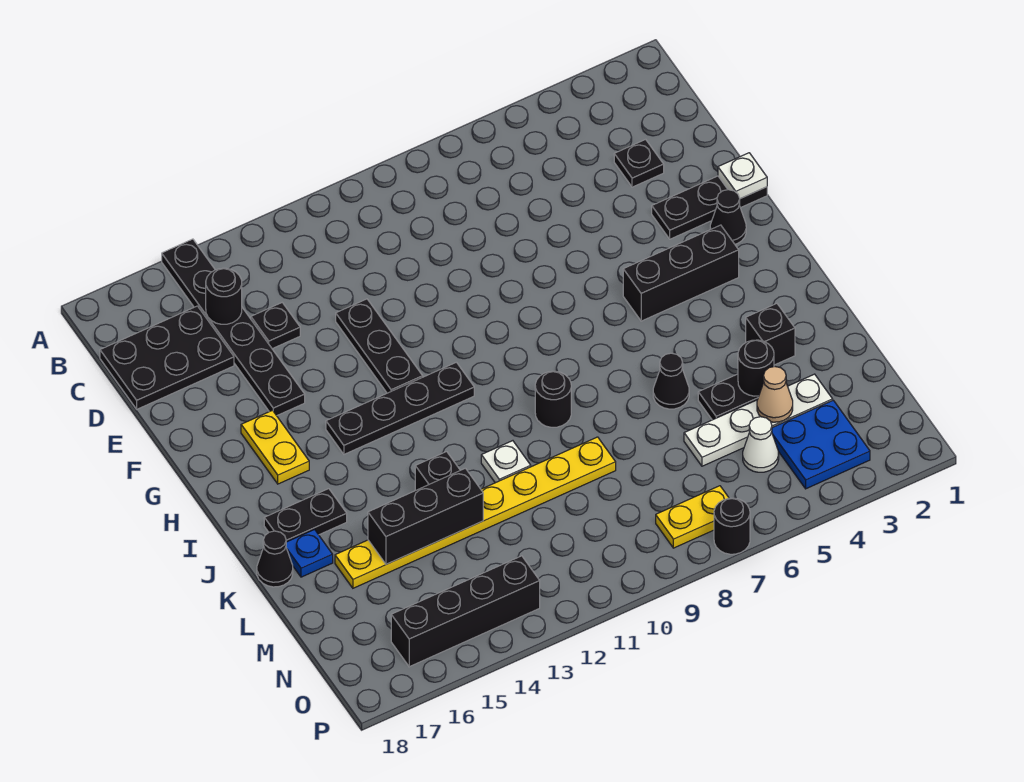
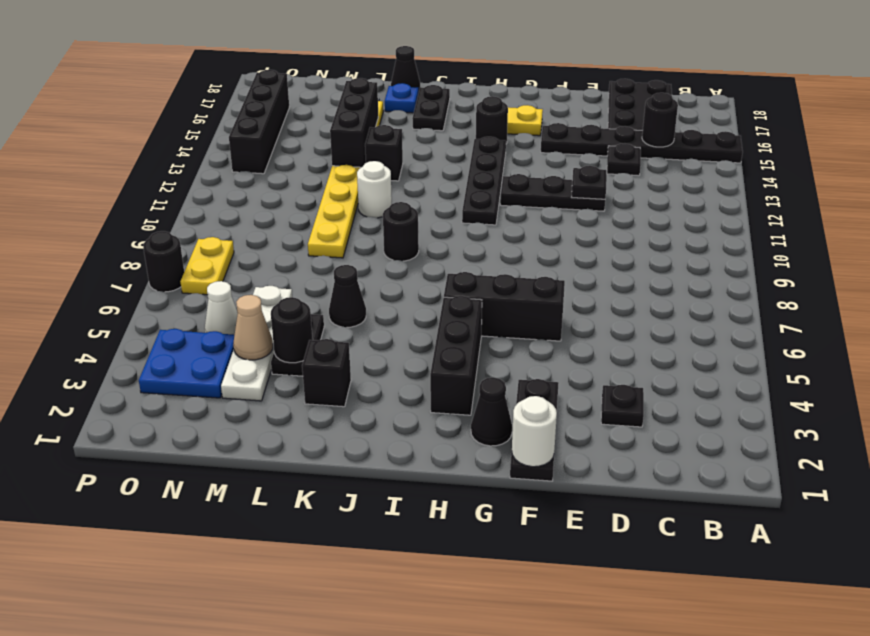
none -> black 1x1 plate [572,166,607,199]
white 1x1 plate [718,153,767,199] -> white 1x1 round brick [512,396,557,467]
none -> black 1x3 brick [444,272,565,341]
none -> black 1x1 round brick [476,96,508,144]
white 1x1 plate [481,441,531,483] -> white 1x1 round brick [357,161,392,218]

